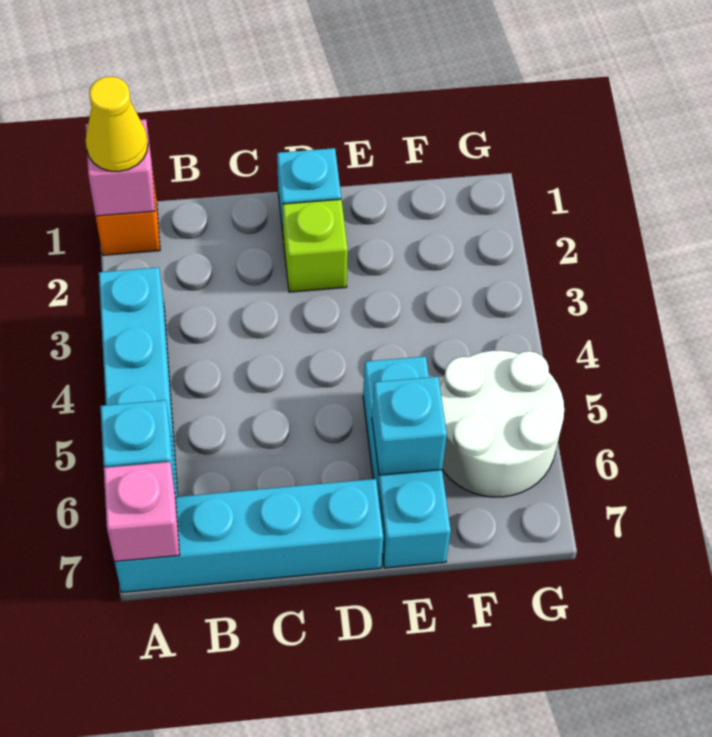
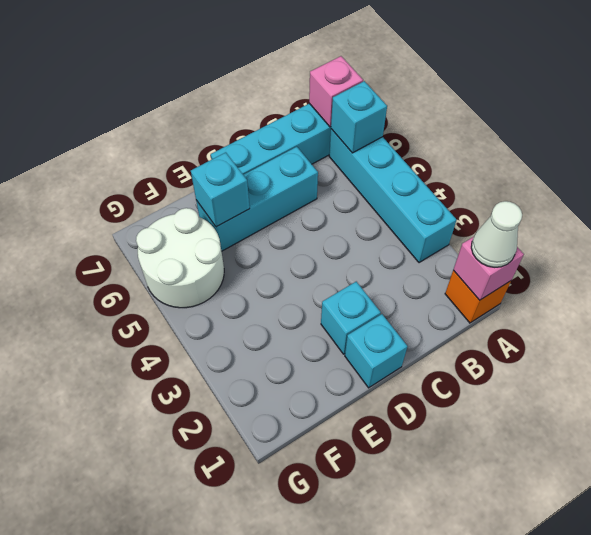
yellow 1x1 cone [86,77,148,172] -> white 1x1 cone [471,201,522,267]
lime 1x1 brick [283,199,348,292] -> cyan 1x1 brick [321,282,381,354]
cyan 1x3 brick [363,356,451,568] -> cyan 1x3 brick turned to [196,147,318,251]

